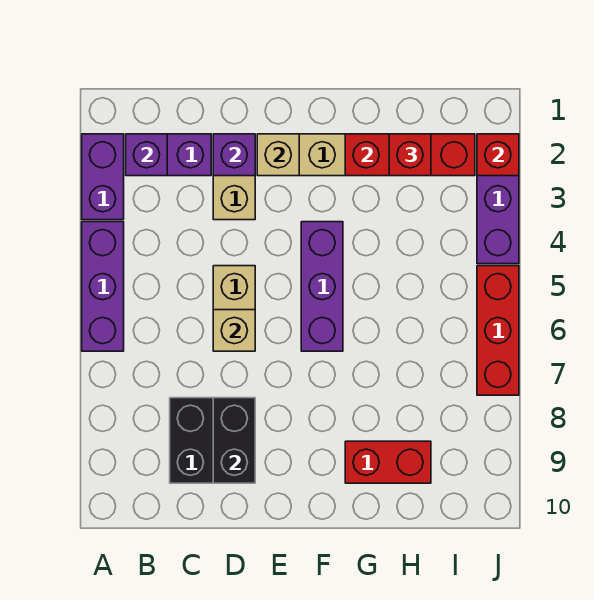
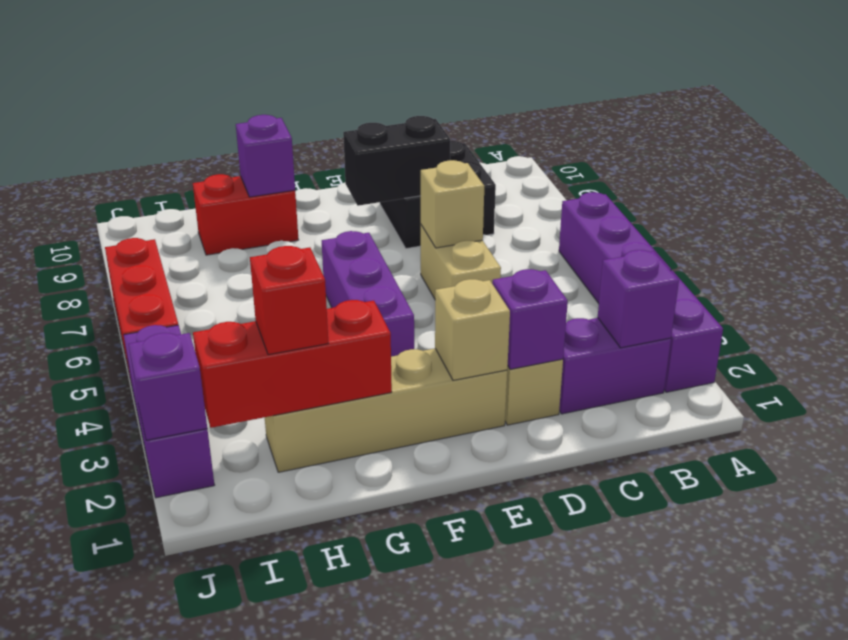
black 1x2 brick [213,398,255,483] -> black 1x2 brick turned to [343,116,450,206]
none -> purple 1x1 brick [236,115,295,197]
red 1x1 brick [477,134,519,176] -> purple 1x1 brick [128,333,207,440]

